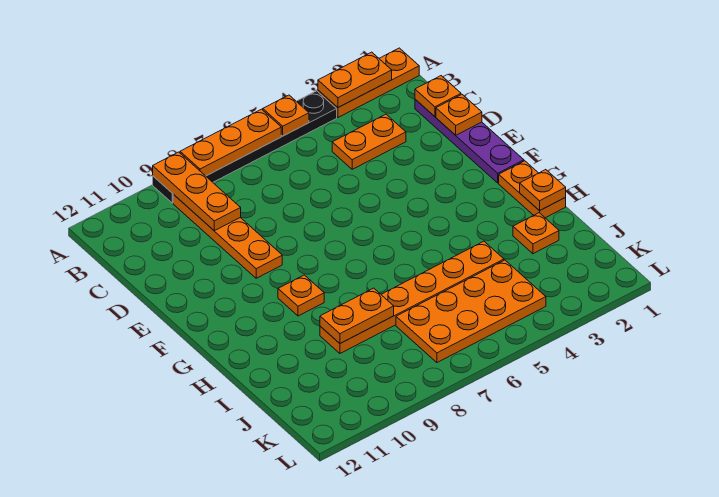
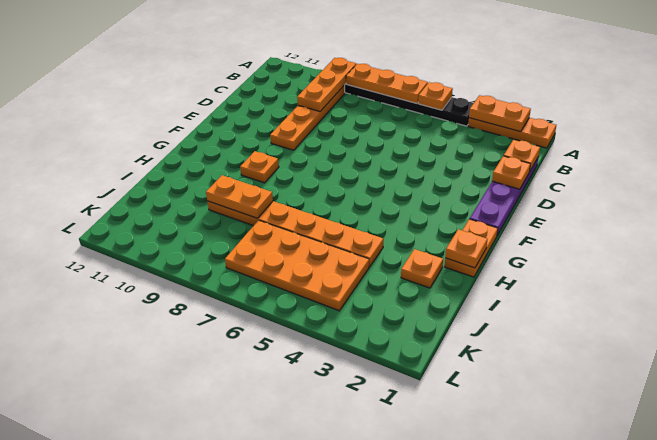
orange 1x2 plate [332,114,406,169] -> none

